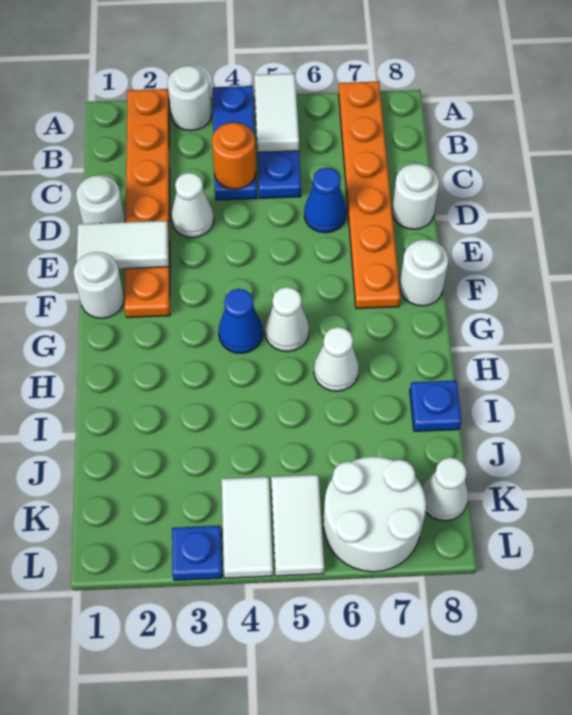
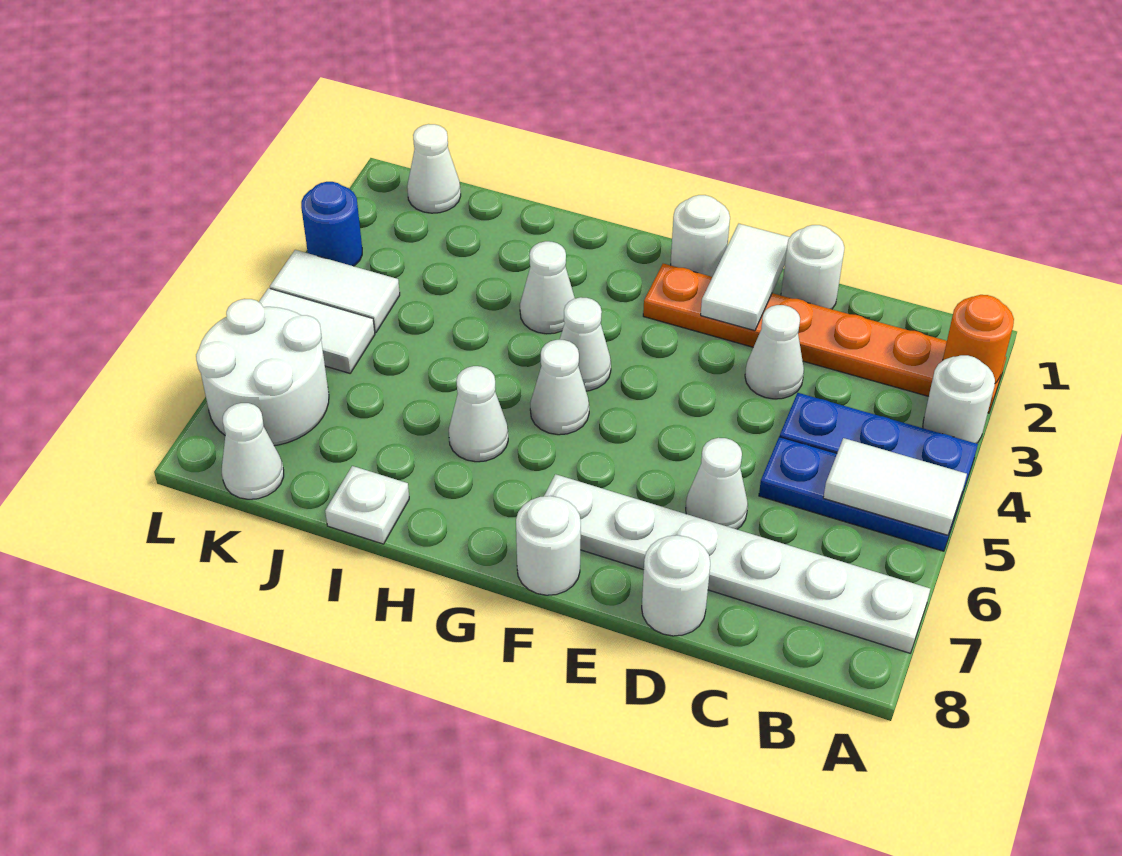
orange 1x6 plate [339,81,401,309] -> white 1x6 plate [544,474,930,653]
orange 1x1 round brick [212,123,256,189] -> orange 1x1 round brick moved to [943,295,1014,383]
blue 1x1 cone [304,168,346,233] -> white 1x1 cone [686,438,748,529]
blue 1x1 cone [218,289,263,353] -> white 1x1 cone [560,297,611,391]
none -> white 1x1 cone [520,241,575,334]
blue 1x1 plate [410,380,461,431] -> white 1x1 plate [325,466,409,544]
none -> white 1x1 cone [407,124,461,213]
blue 1x1 plate [172,526,222,580] -> blue 1x1 round brick [301,182,362,266]

